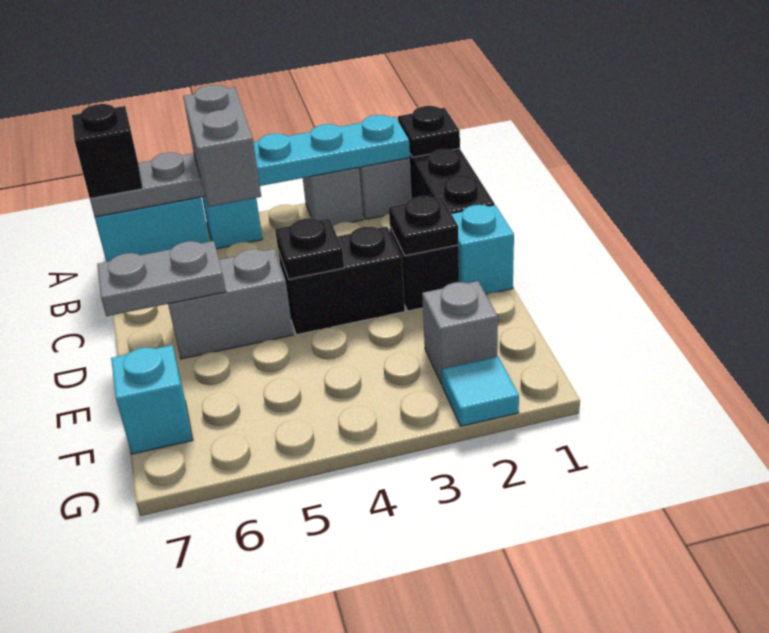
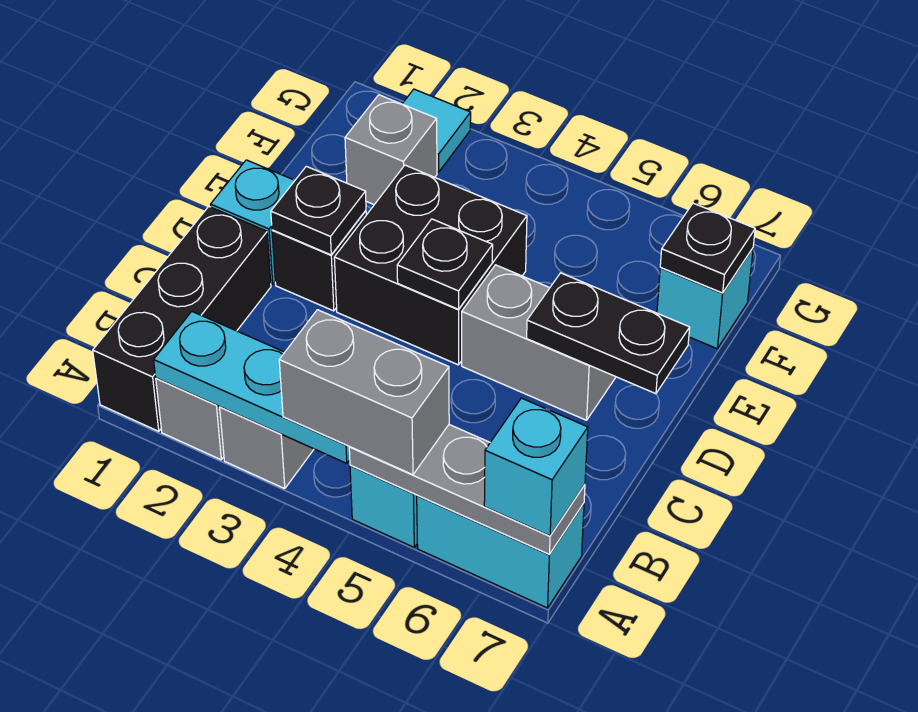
black 1x1 plate [398,106,460,157] -> black 1x1 plate moved to [660,203,755,293]
grey 1x2 brick [183,85,261,207] -> grey 1x2 brick turned to [279,310,449,475]
black 1x1 brick [72,104,143,198] -> cyan 1x1 brick [484,398,588,536]
black 1x2 brick [278,227,405,335] -> black 2x2 brick [334,165,527,365]
grey 1x2 plate [97,241,226,316] -> black 1x2 plate [527,273,690,394]

